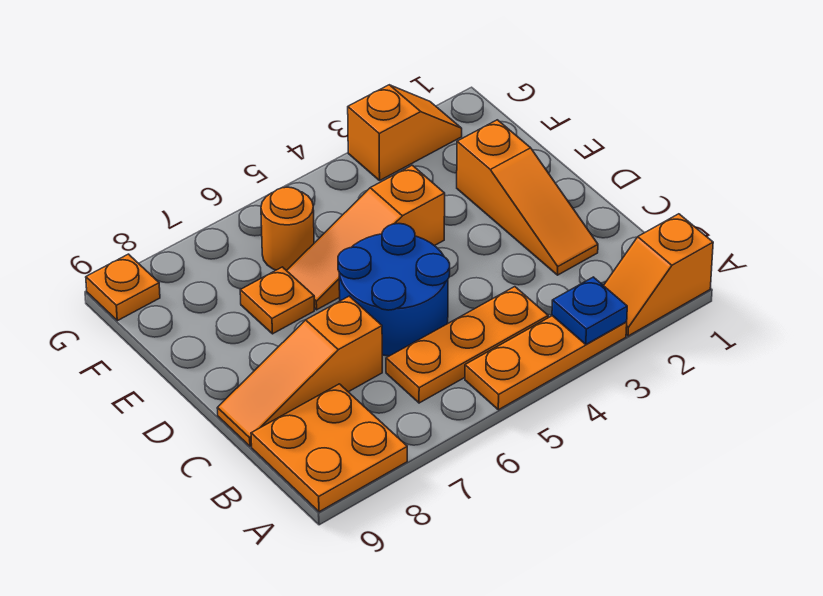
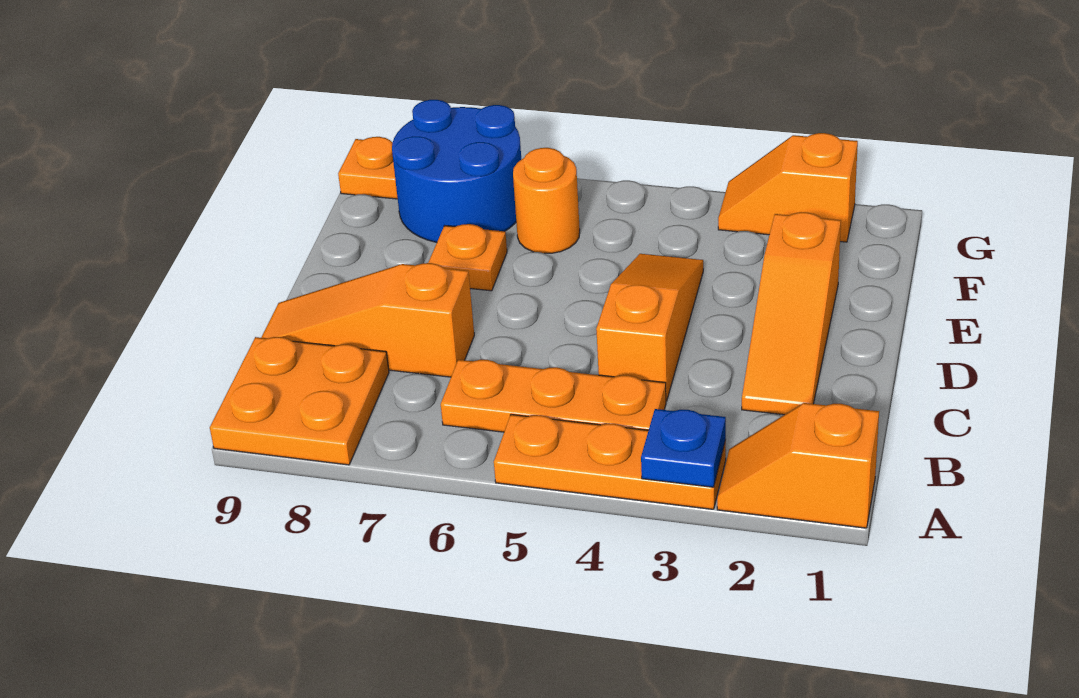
blue 2x2 round brick [338,224,450,356] -> blue 2x2 round brick moved to [392,100,521,242]
orange 1x3 slope [287,165,445,310] -> orange 1x3 slope turned to [596,254,703,401]
orange 1x2 slope [348,85,462,180] -> orange 1x2 slope turned to [718,133,858,242]

